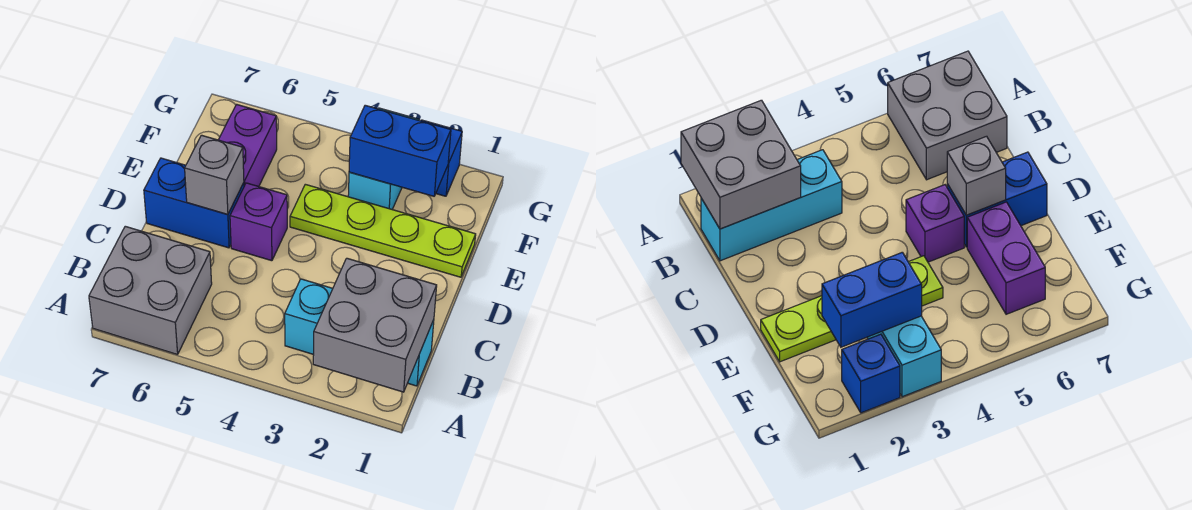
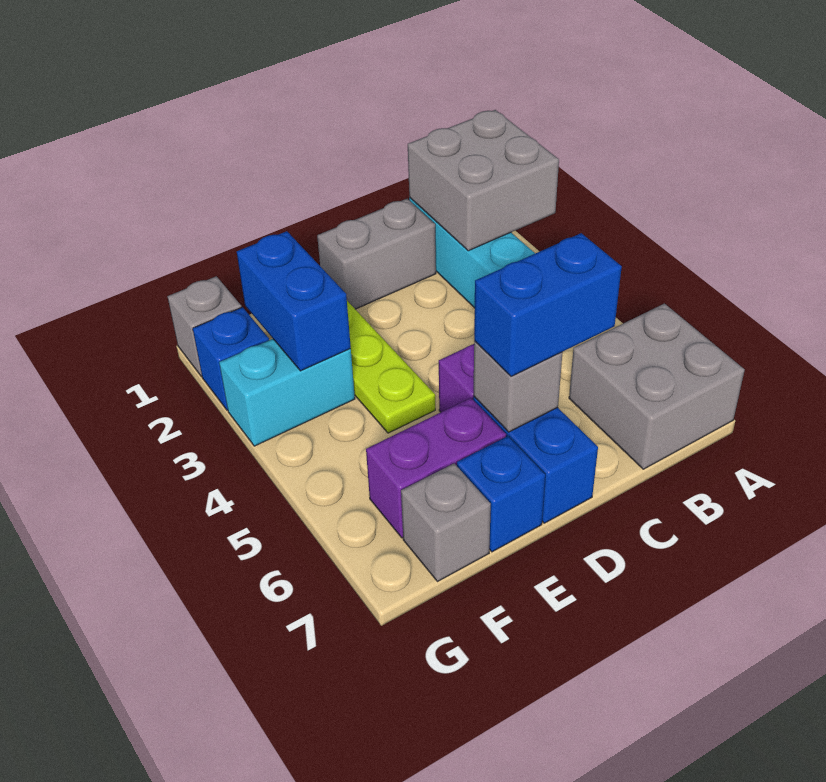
none -> grey 1x2 brick [317,199,436,309]
none -> blue 1x2 brick [474,233,622,377]
none -> blue 1x1 brick [457,436,545,552]
none -> grey 1x1 brick [401,464,491,582]
none -> grey 1x1 brick [168,276,242,376]

